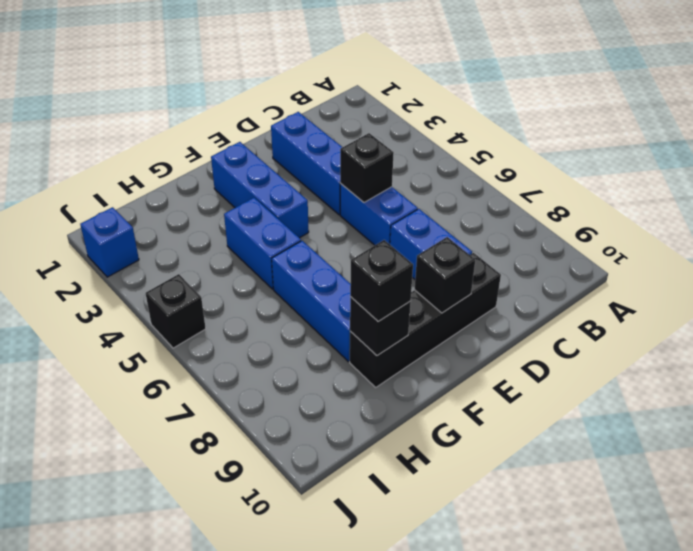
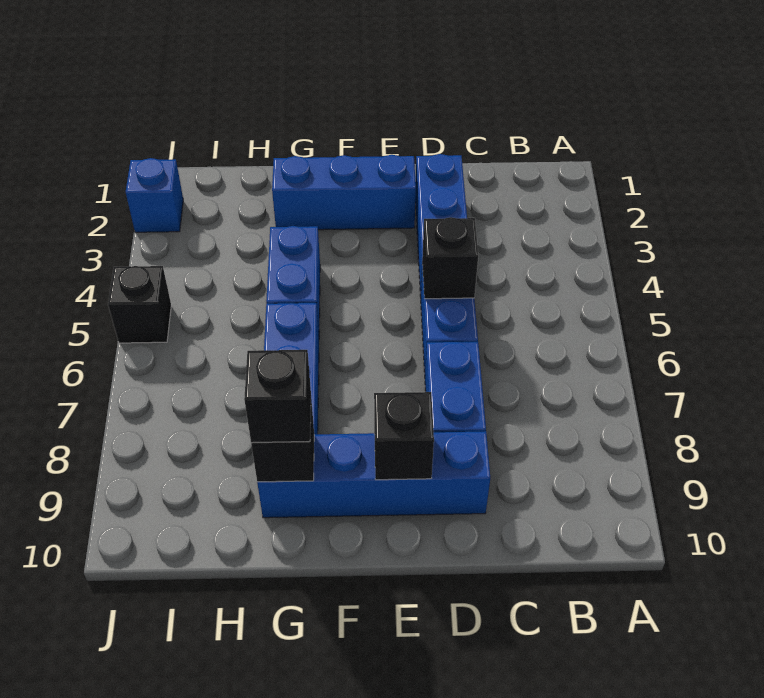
black 1x4 brick [350,253,501,387] -> blue 1x4 brick [257,431,490,518]
blue 1x3 brick [211,142,309,238] -> blue 1x3 brick turned to [272,155,416,230]

